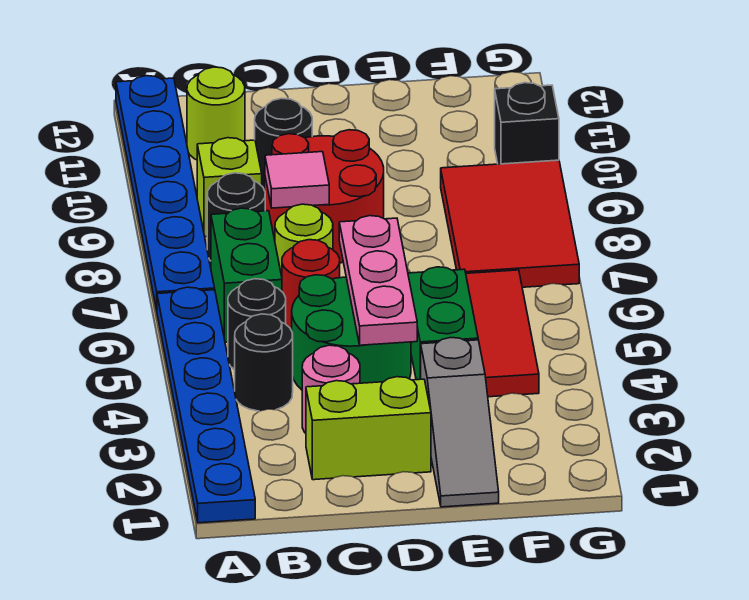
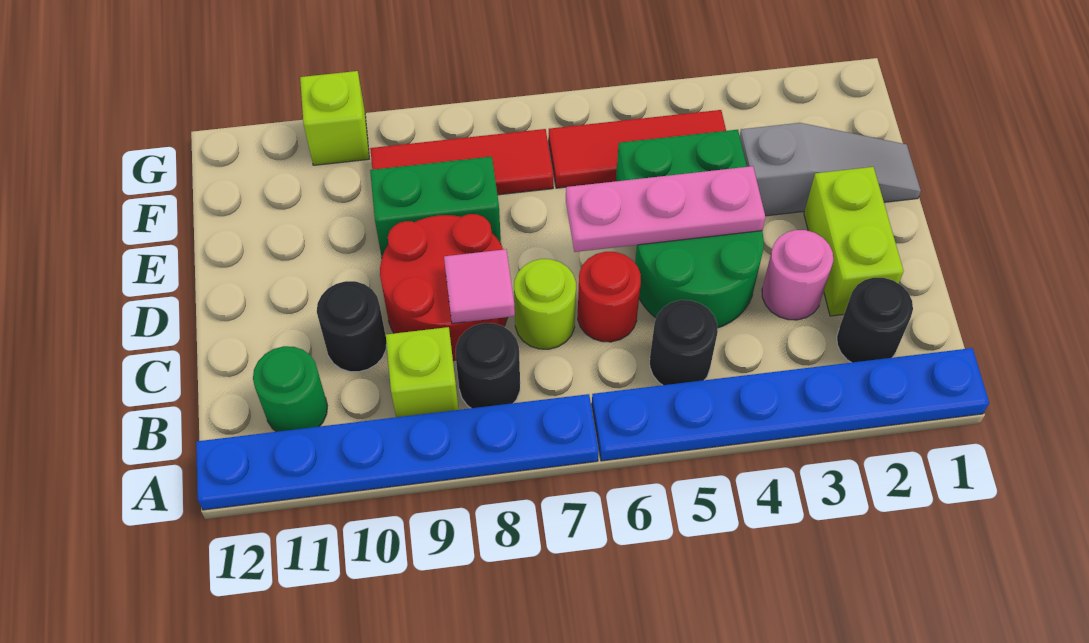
black 1x1 round brick [235,314,293,411] -> black 1x1 round brick moved to [837,277,913,363]
green 1x2 brick [211,208,282,342] -> green 1x2 brick moved to [370,157,501,257]
lime 1x1 round brick [187,67,245,160] -> green 1x1 round brick [253,346,327,432]
red 2x3 tile [441,160,579,287] -> red 1x3 tile [370,129,553,195]
black 1x1 brick [495,83,559,164] -> lime 1x1 brick [300,71,369,165]

